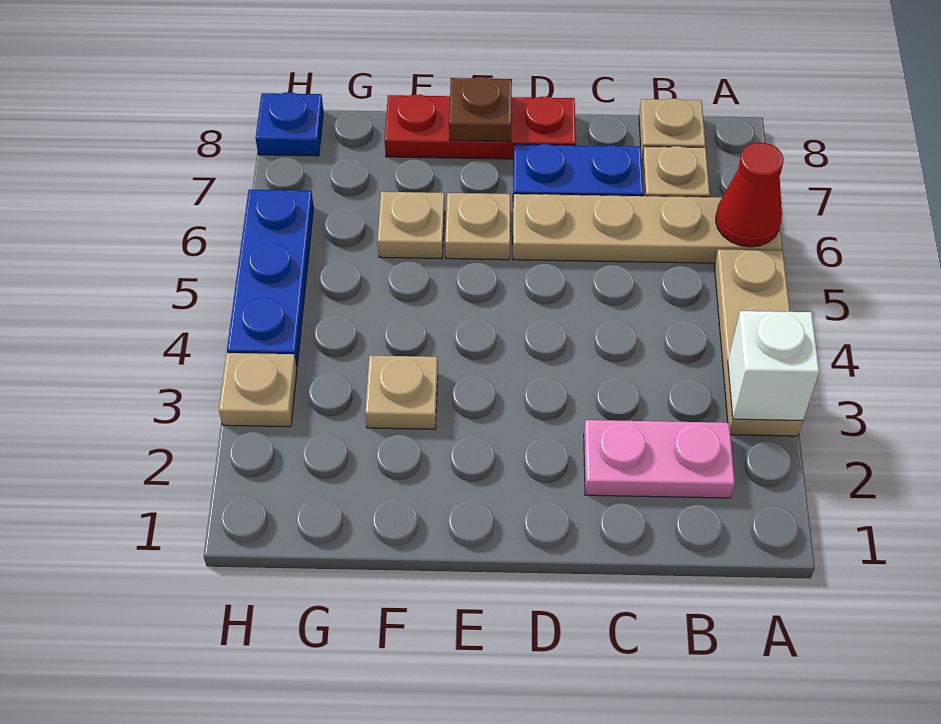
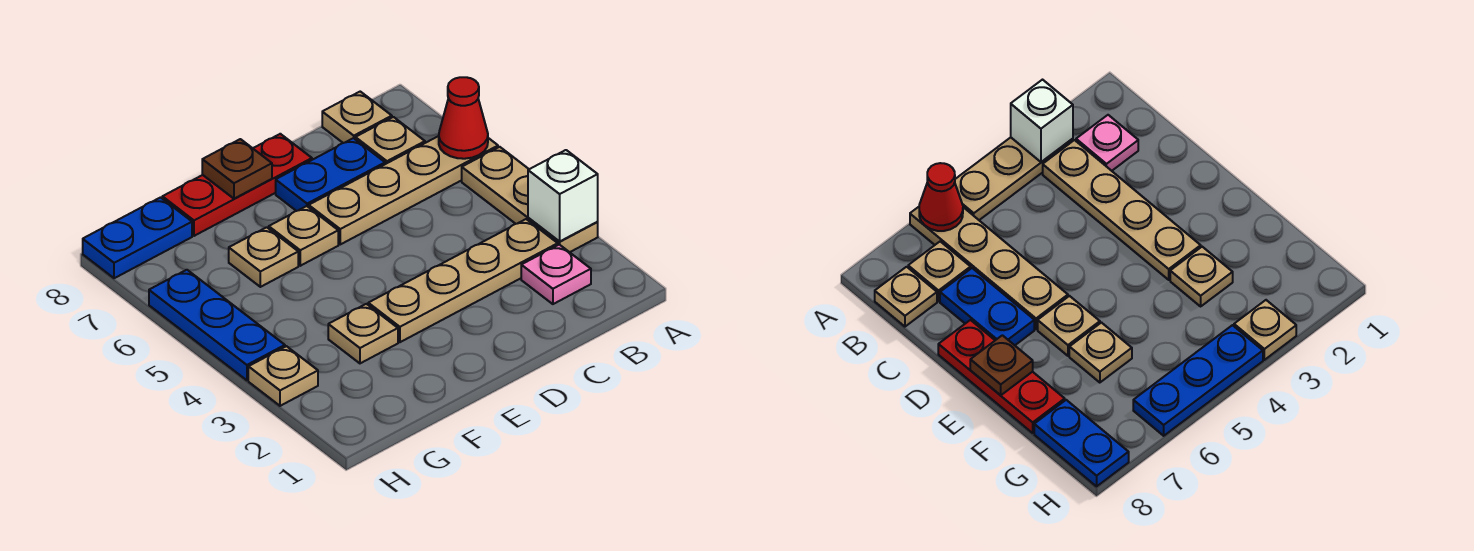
pink 1x2 plate [584,420,735,498] -> pink 1x1 plate [521,245,591,304]
none -> tan 1x4 plate [368,219,558,342]
blue 1x1 plate [256,92,323,156] -> blue 1x2 plate [83,198,192,278]

